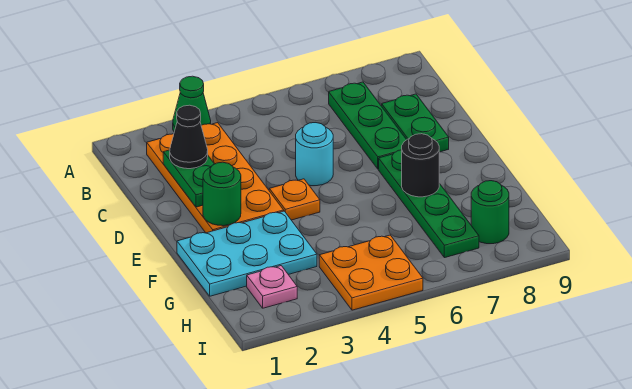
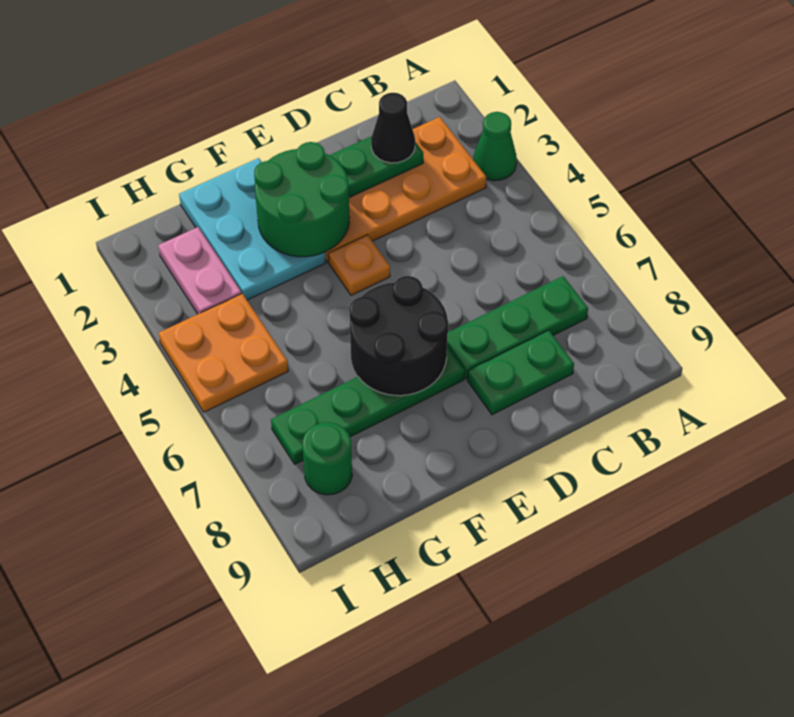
cyan 1x1 round brick [296,123,333,186] -> none
green 1x1 round brick [203,162,241,226] -> green 2x2 round brick [254,142,350,257]
black 1x1 round brick [402,134,439,197] -> black 2x2 round brick [349,276,448,396]
pink 1x1 plate [247,266,297,308] -> pink 1x2 plate [158,227,242,314]

